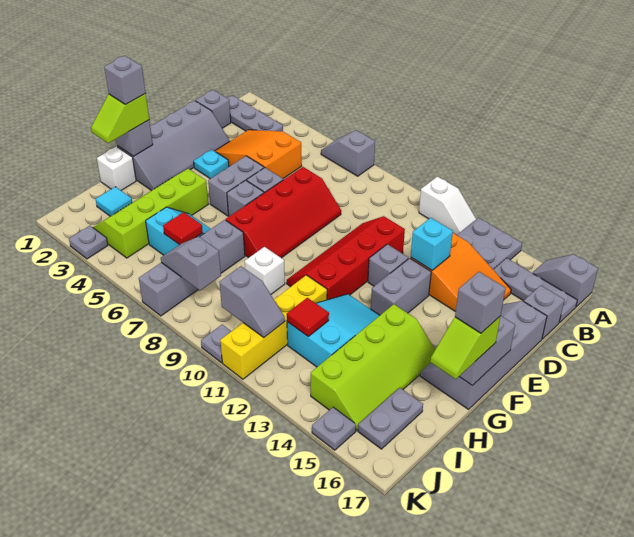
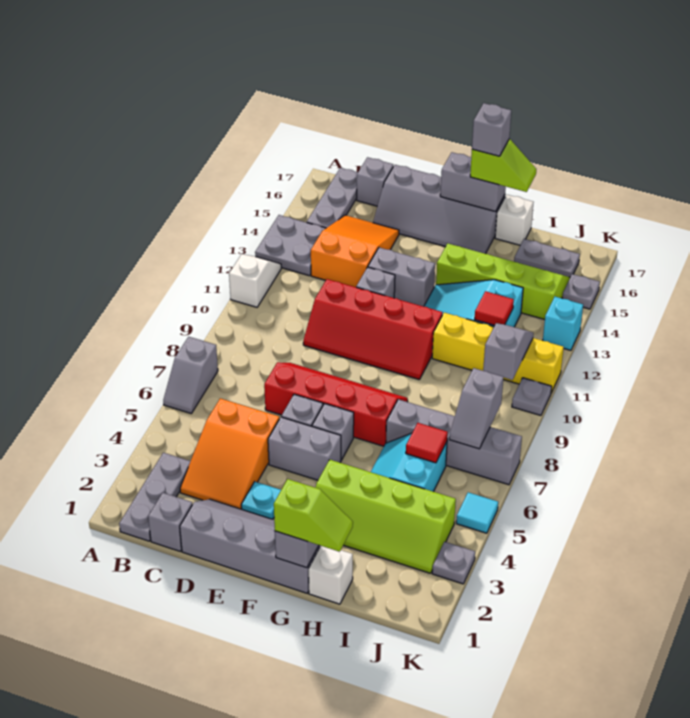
grey 1x2 slope [533,254,598,307] -> none
cyan 1x1 brick [411,218,453,270] -> cyan 1x1 brick moved to [543,297,583,350]
grey 1x1 brick [104,56,146,104] -> none
white 1x1 brick [245,247,285,294] -> white 1x1 brick moved to [495,195,533,245]
cyan 1x1 tile [96,187,132,216] -> cyan 1x1 tile moved to [456,492,498,533]

